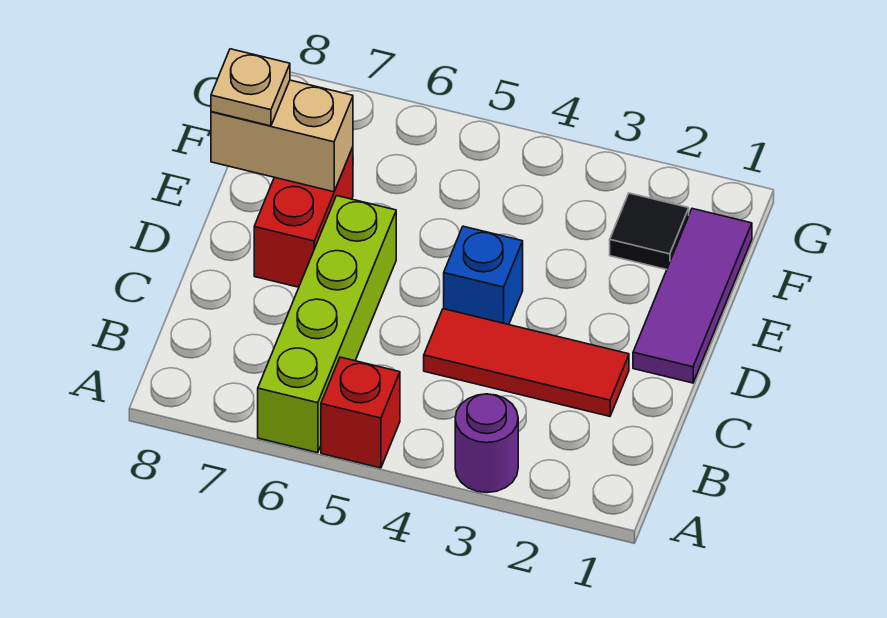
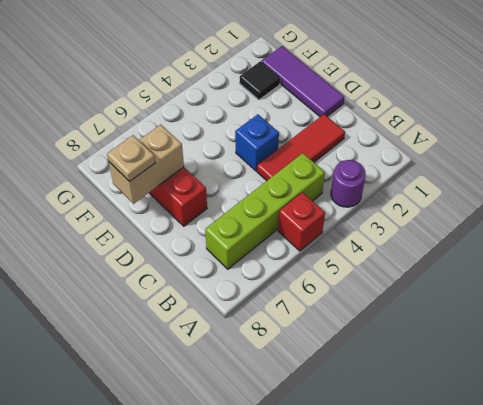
lime 1x4 brick [258,196,396,453] -> lime 1x4 brick turned to [205,153,325,269]

